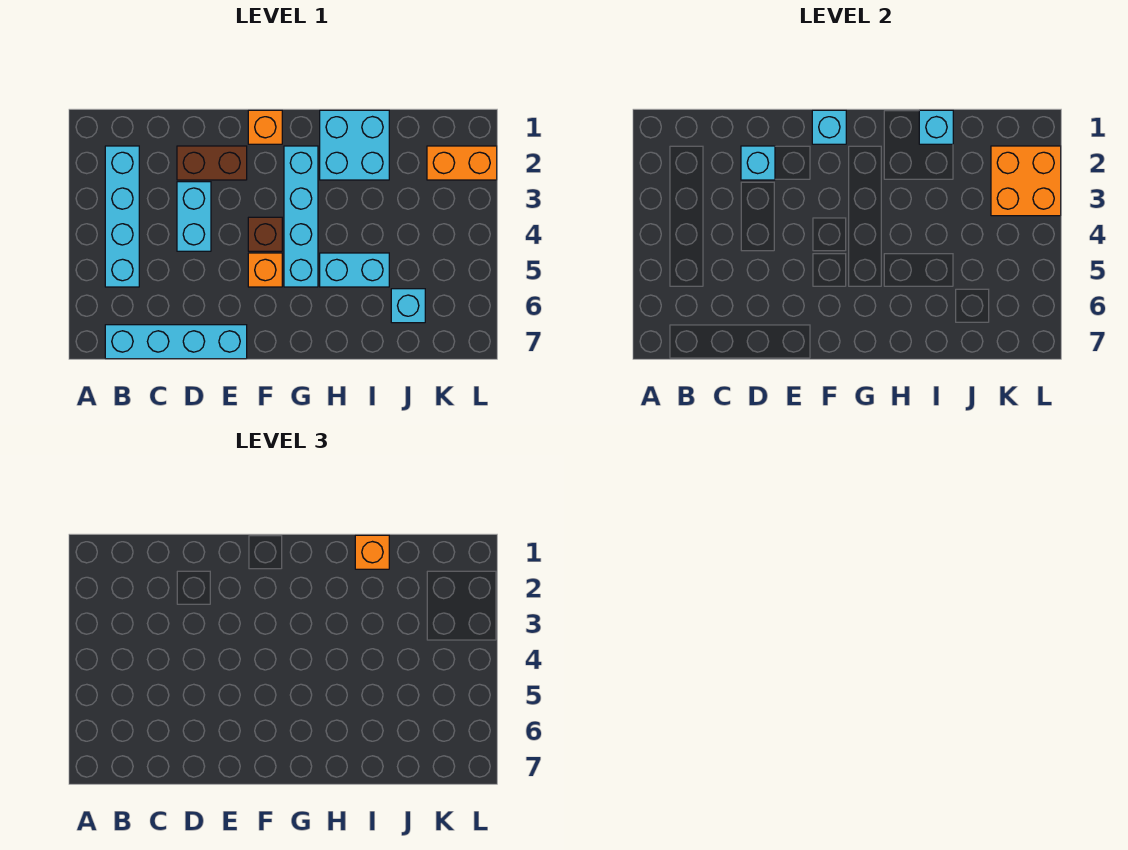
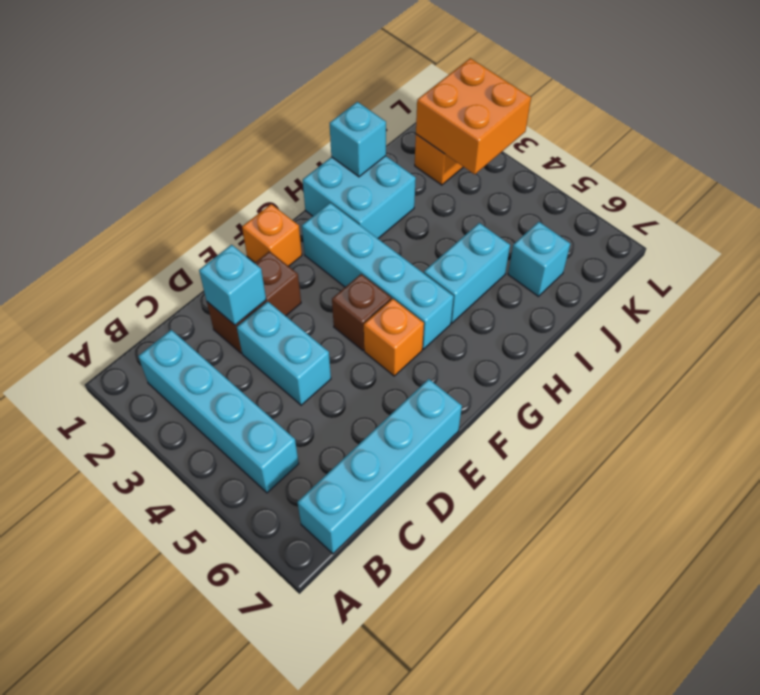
cyan 1x1 brick [812,110,846,144] -> none
orange 1x1 brick [355,535,389,569] -> none

